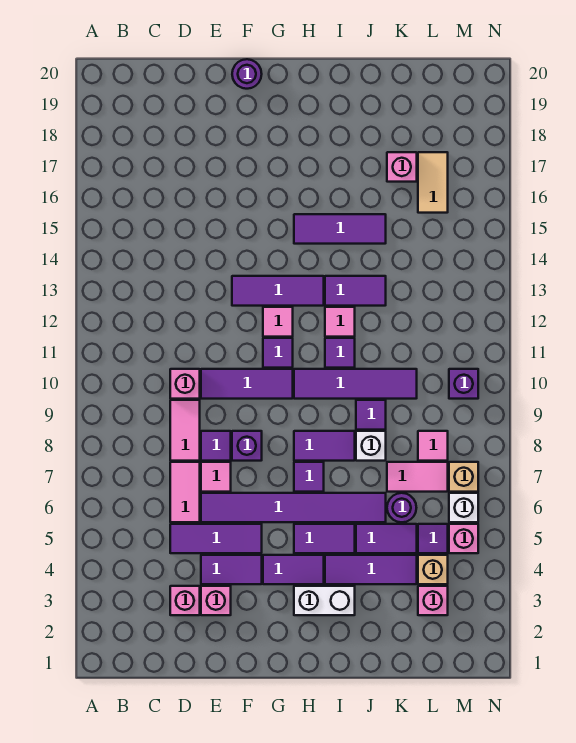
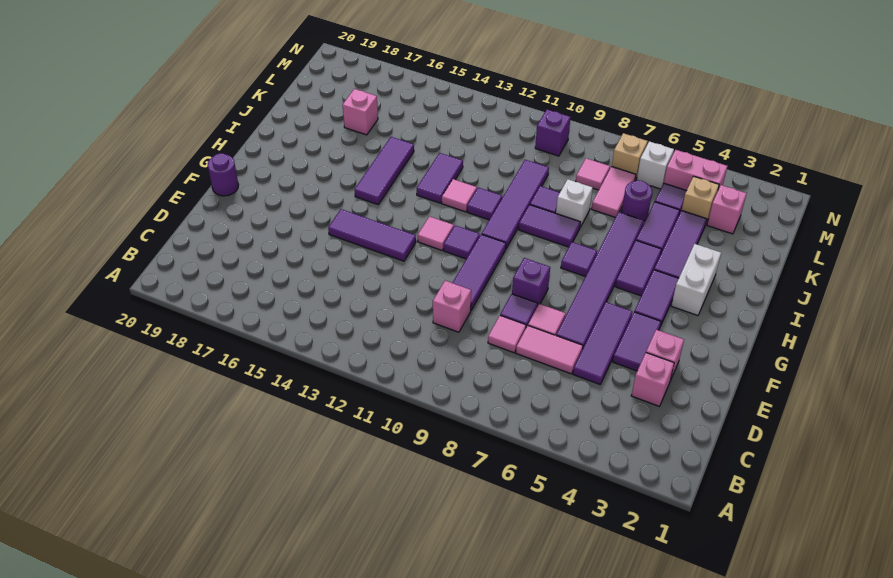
pink 1x2 tile [170,400,200,461] -> pink 1x1 tile [488,315,526,353]
purple 1x3 tile [232,276,324,306] -> purple 1x3 tile turned to [328,209,416,261]
purple 1x2 tile [294,431,355,461] -> purple 1x2 tile turned to [519,205,581,247]
tan 1x2 tile [418,152,448,213] -> none
pink 1x1 brick [449,524,478,553] -> pink 1x2 brick [664,150,727,191]

